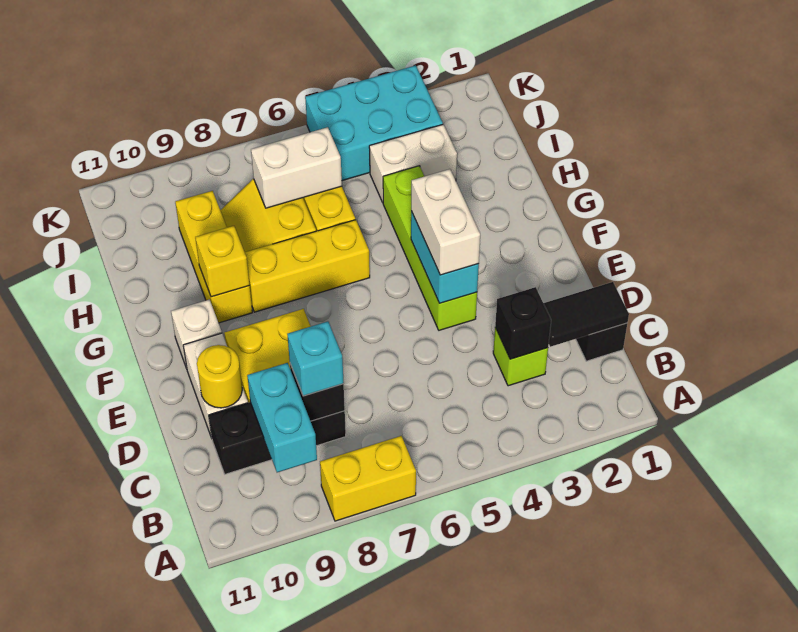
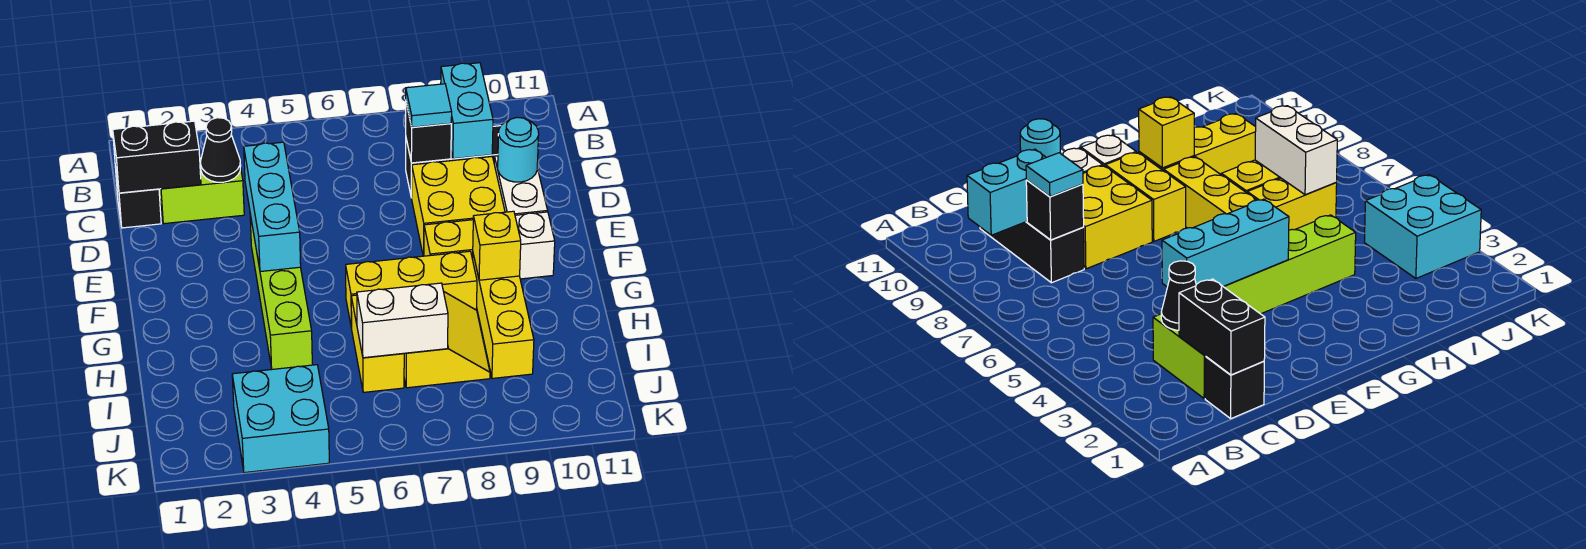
yellow 1x2 brick [320,436,416,521] -> yellow 1x2 brick moved to [424,220,473,259]
black 1x2 tile [544,282,629,347] -> black 1x2 brick [113,121,201,193]
lime 1x1 brick [493,328,548,386] -> lime 1x2 brick [159,154,244,224]
black 1x1 brick [495,287,551,359] -> black 1x1 cone [201,118,241,182]
cyan 1x1 brick [287,321,344,396] -> cyan 1x1 tile [406,84,452,127]
yellow 1x1 round brick [197,345,242,408] -> cyan 1x1 round brick [498,118,539,182]
cyan 1x2 brick [411,211,479,303] -> cyan 1x3 brick [244,142,301,272]
white 1x2 brick [411,169,480,275] -> none
white 1x2 brick [369,124,457,202] -> none
cyan 2x3 brick [305,65,443,181] -> cyan 2x2 brick [232,365,329,473]

